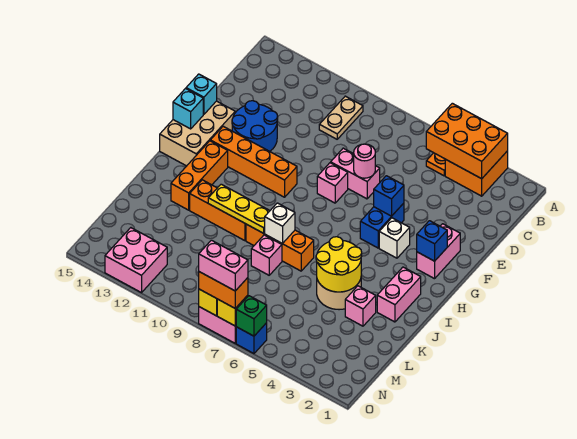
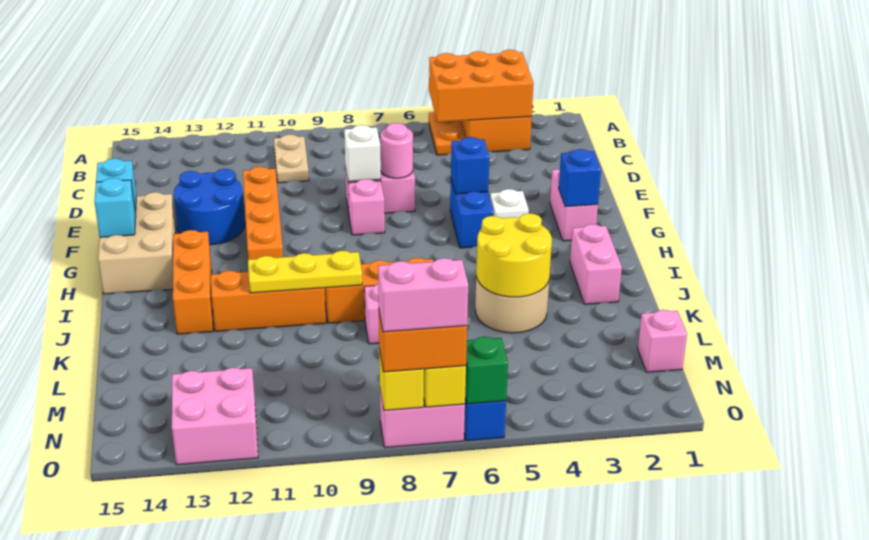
orange 1x4 brick [210,126,297,197] -> orange 1x4 brick turned to [243,167,283,260]
white 1x1 brick [265,203,295,244] -> white 1x1 brick moved to [344,125,381,181]
pink 1x1 brick [345,286,376,326] -> pink 1x1 brick moved to [638,310,687,372]

